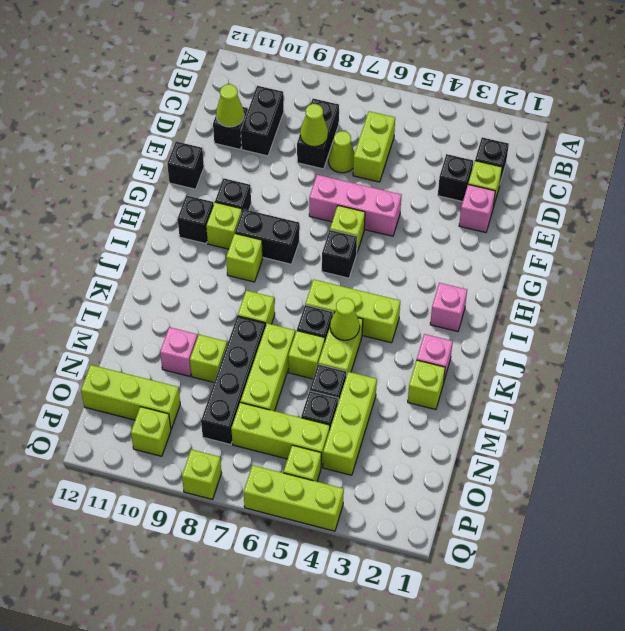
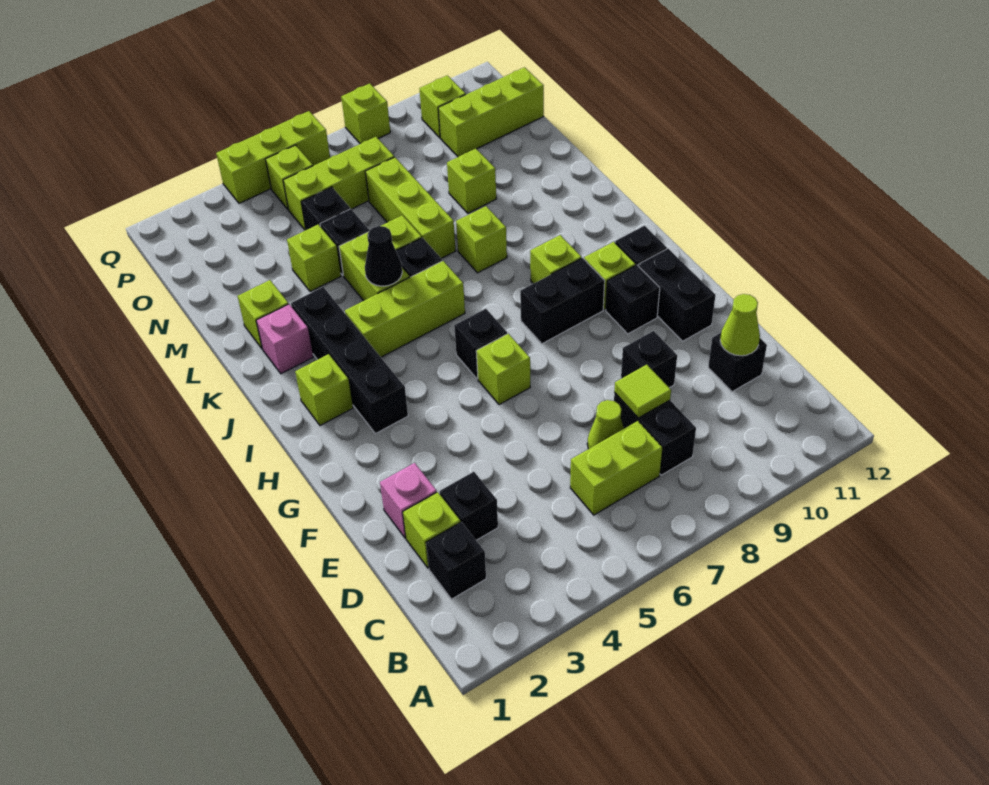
lime 1x2 brick [353,111,395,182] -> lime 1x2 brick turned to [570,421,662,515]
black 1x2 brick [241,86,284,156] -> black 1x2 brick moved to [639,249,716,341]
lime 1x1 cone [300,104,328,147] -> lime 1x1 tile [614,365,671,418]
pink 1x3 brick [309,175,402,236] -> none
black 1x1 brick [167,142,204,189] -> black 1x1 brick moved to [621,331,677,388]
pink 1x1 brick [430,283,467,332] -> lime 1x1 brick [295,354,353,426]
lime 1x1 cone [330,298,360,340] -> black 1x1 cone [365,226,402,286]
black 1x4 brick [201,316,266,445] -> black 1x4 brick moved to [291,287,408,434]
lime 1x3 brick [323,372,377,475] -> lime 1x1 brick [287,225,341,292]
pink 1x1 brick [160,327,198,376] -> none

